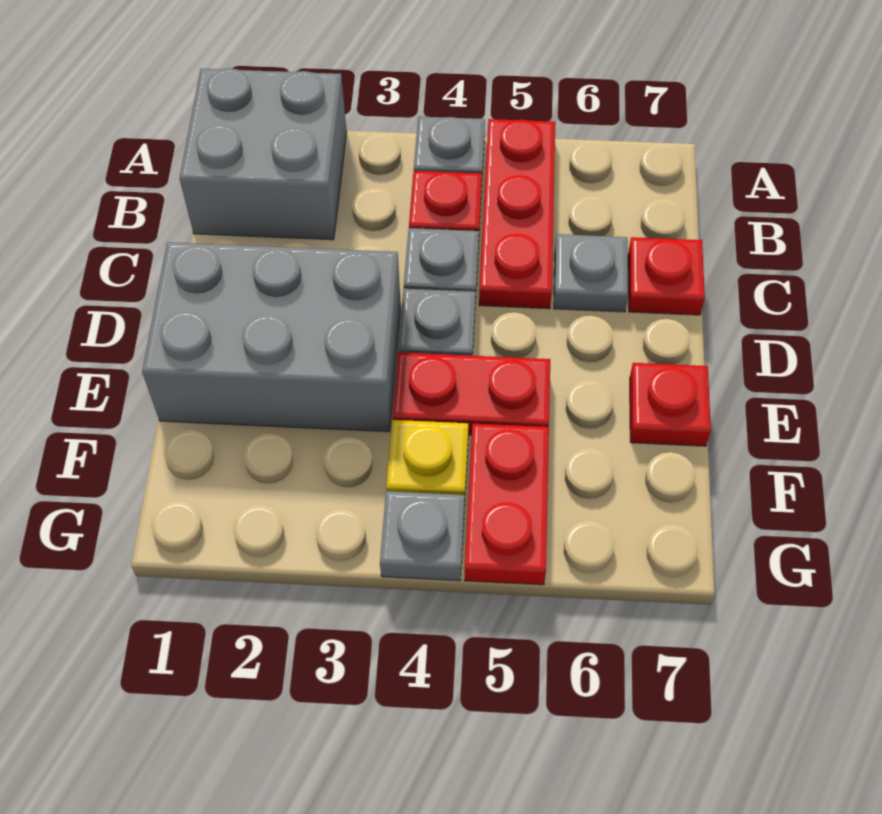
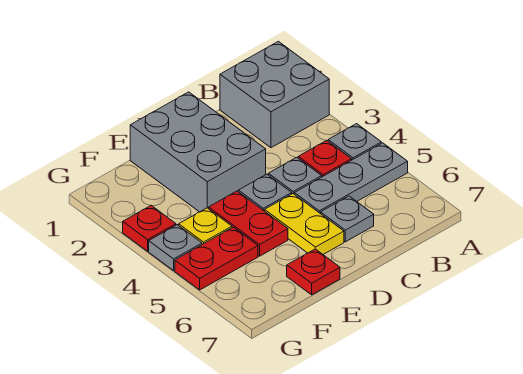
red 1x3 plate [479,119,555,309] -> grey 1x3 plate [294,143,408,214]
red 1x1 plate [628,237,705,315] -> red 1x1 plate moved to [123,205,176,251]
none -> yellow 1x2 plate [265,194,344,254]

